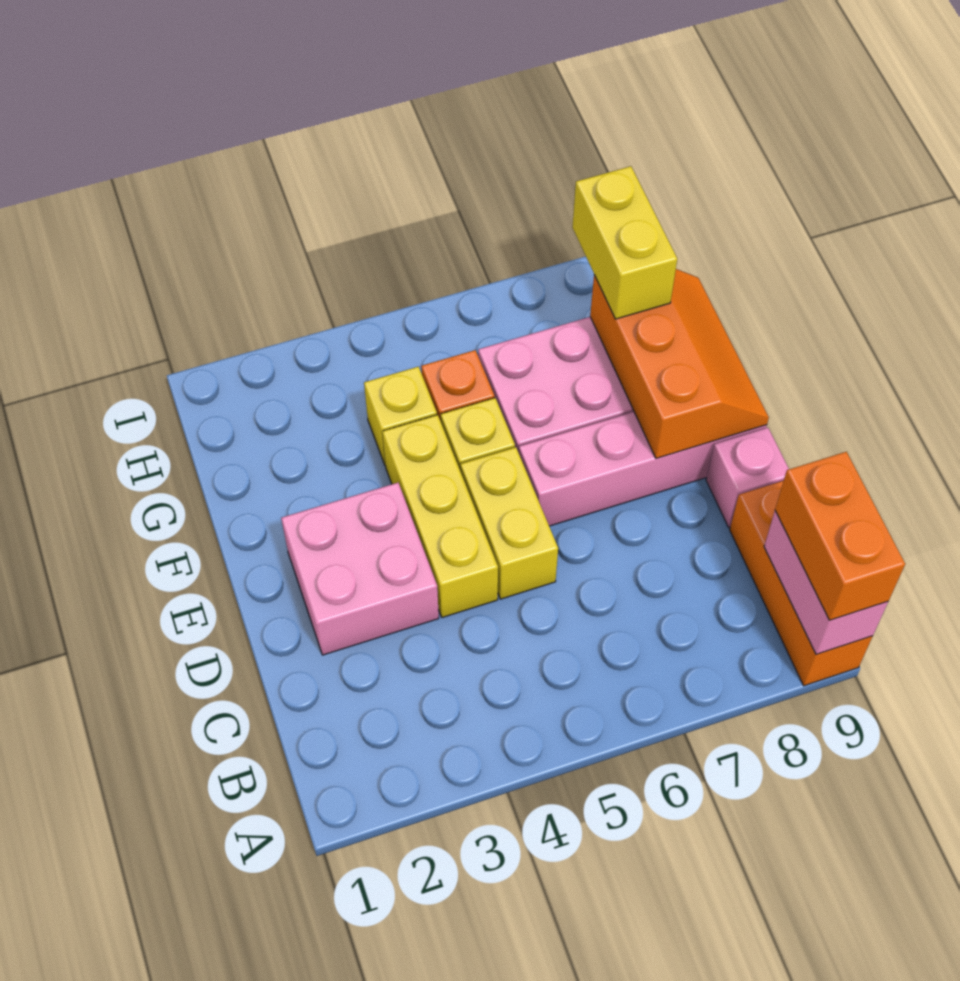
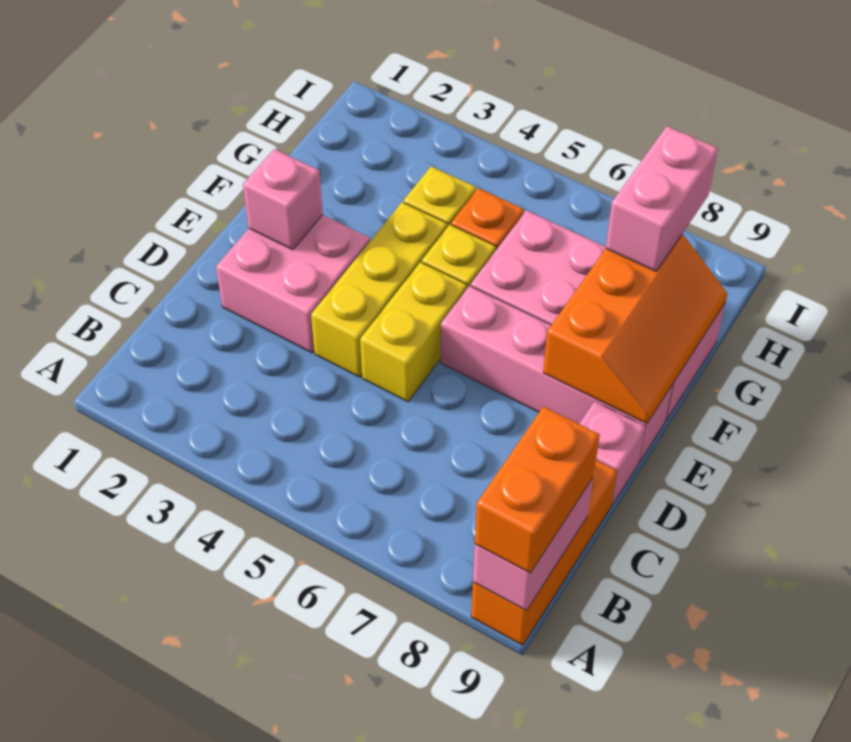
none -> pink 1x1 brick [243,149,323,250]
yellow 1x2 brick [572,166,677,319] -> pink 1x2 brick [606,126,718,271]

